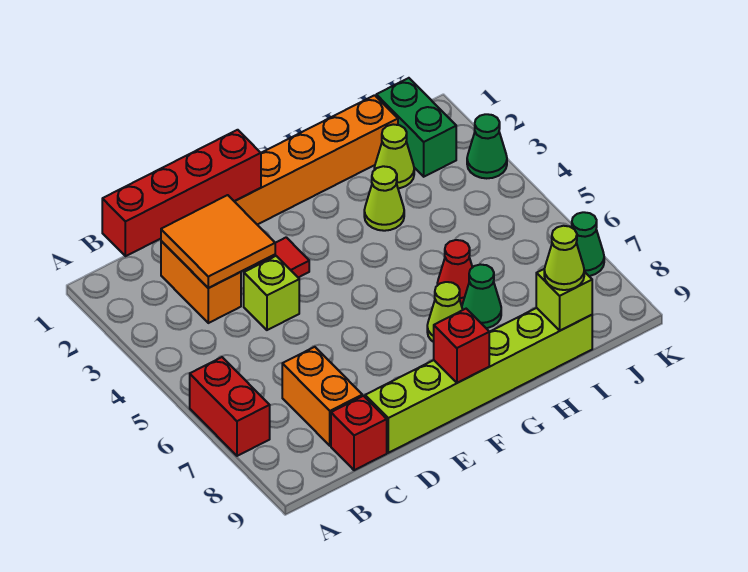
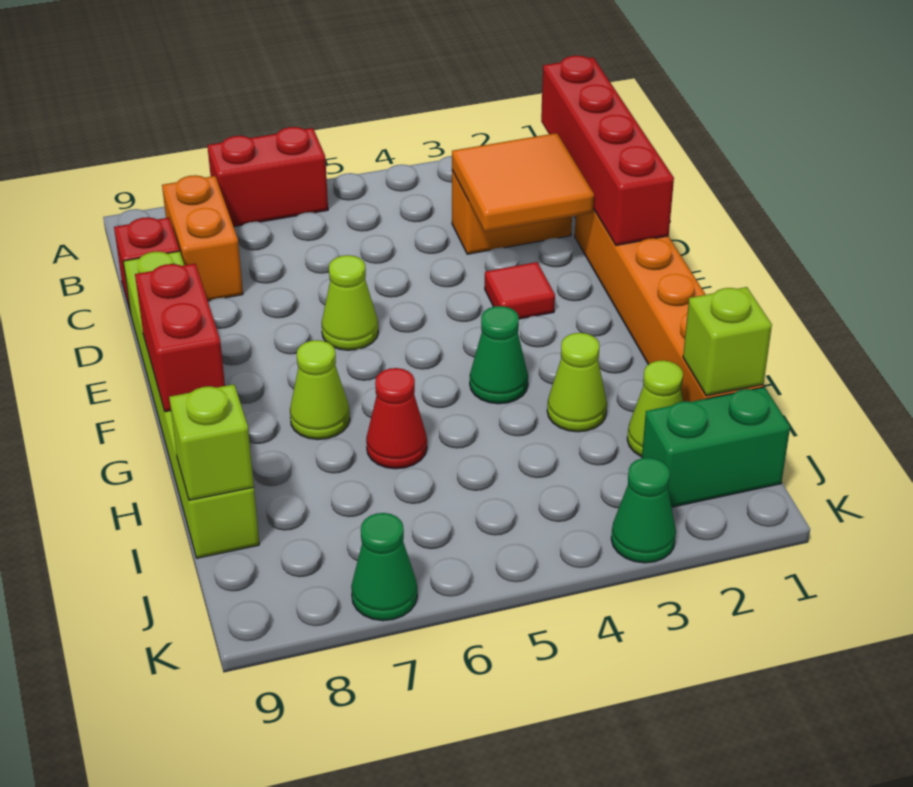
orange 1x2 brick [282,347,362,446] -> orange 1x2 brick turned to [162,175,243,301]
lime 1x1 brick [244,256,299,330] -> lime 1x1 brick moved to [683,287,772,396]
red 1x1 brick [434,309,489,383] -> red 1x2 brick [135,264,225,412]
green 1x1 cone [462,264,501,328] -> green 1x1 cone moved to [470,306,528,404]
lime 1x1 cone [544,226,584,290] -> lime 1x1 cone moved to [322,255,378,350]

